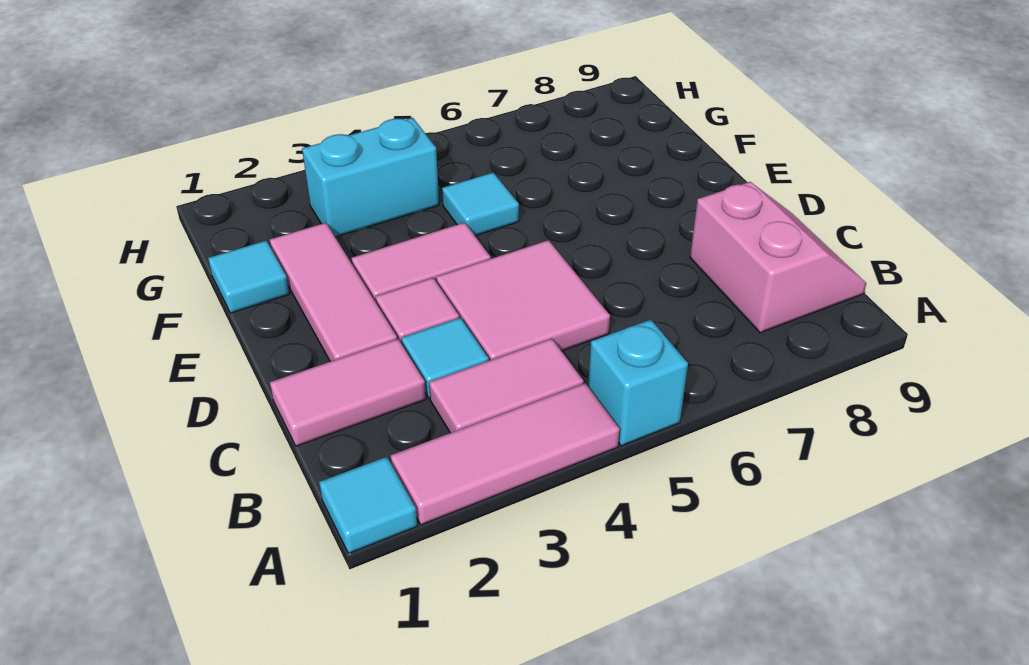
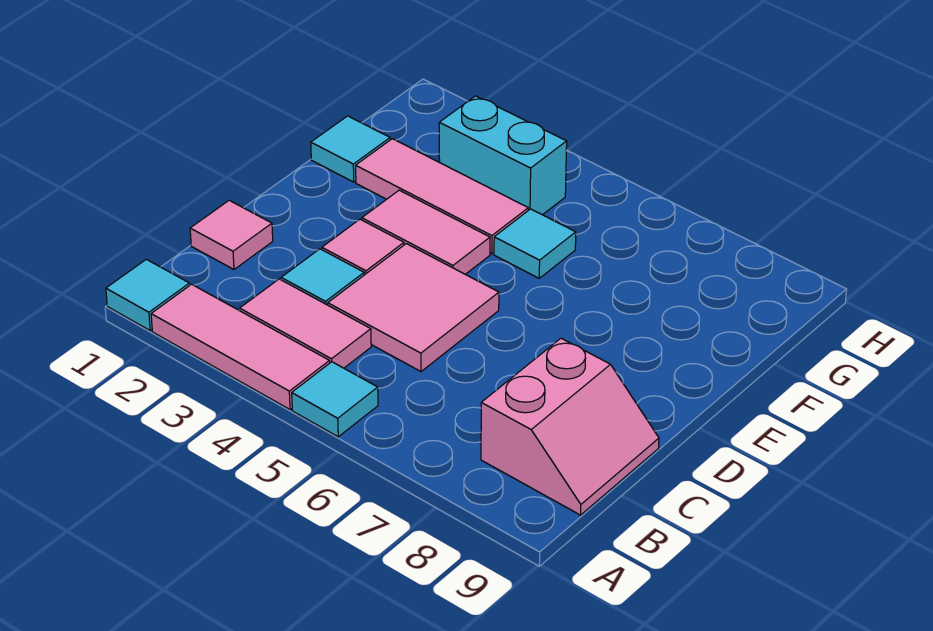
cyan 1x1 brick [588,320,688,446] -> cyan 1x1 tile [292,362,378,437]
pink 1x2 tile [270,339,426,446] -> pink 1x1 tile [190,200,273,269]
pink 1x3 tile [270,223,397,362] -> pink 1x3 tile turned to [356,139,528,254]

